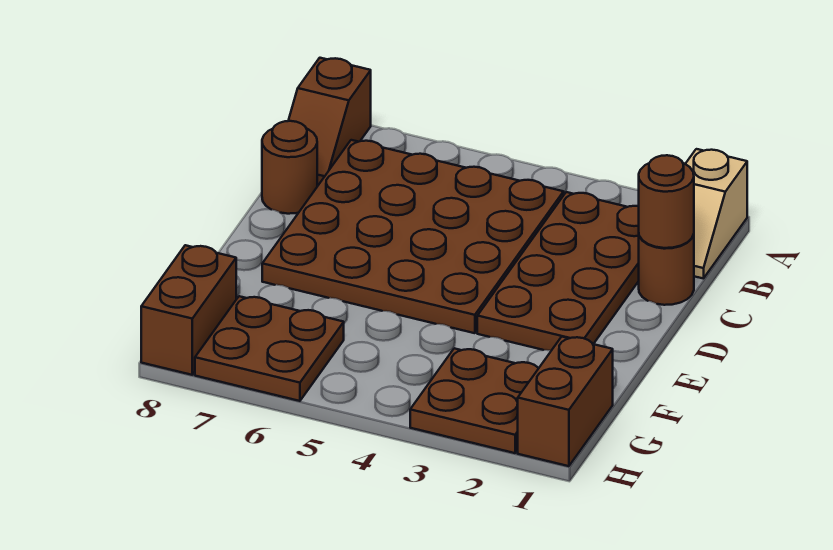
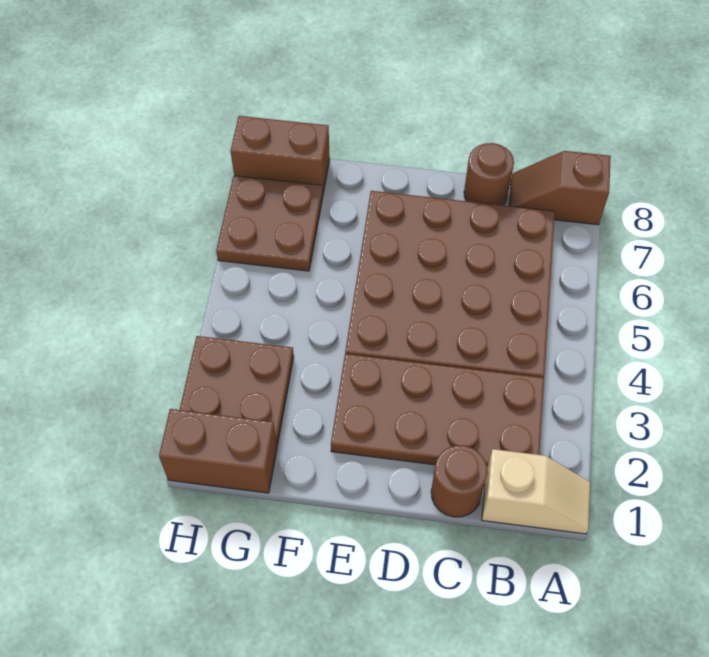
tan 1x2 slope [686,149,747,279] -> tan 1x2 slope turned to [482,449,590,534]
brown 1x1 round brick [639,155,694,248] -> none

